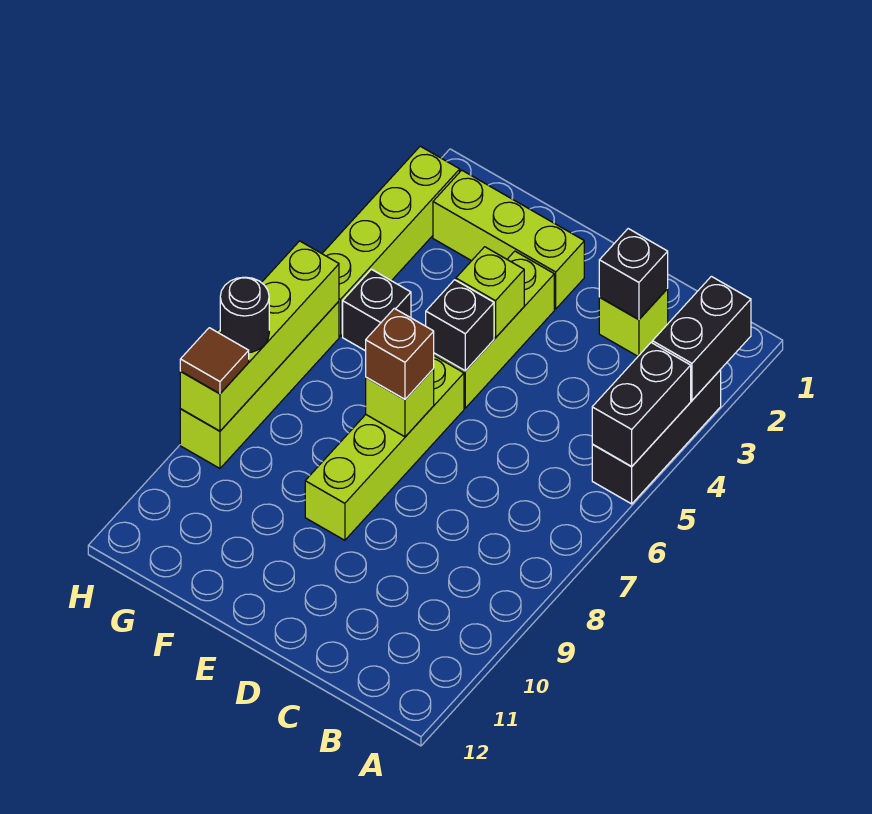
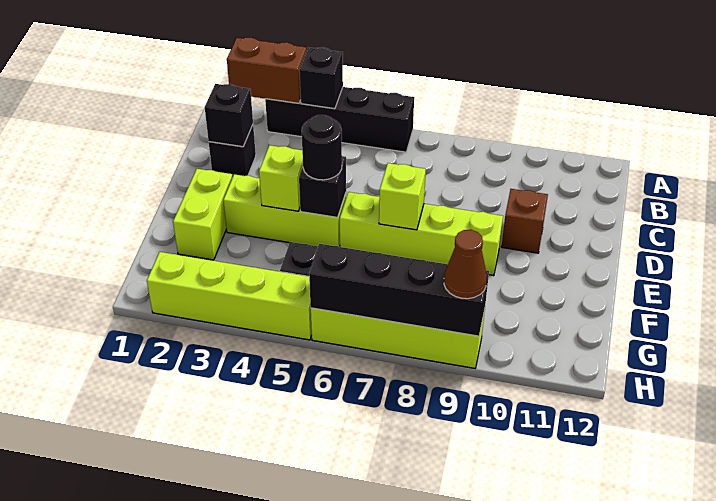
black 1x2 brick [652,276,751,400] -> brown 1x2 brick [227,38,306,103]
black 1x3 brick [592,370,721,504] -> black 1x4 brick [265,87,414,152]
black 1x2 brick [592,343,691,467] -> black 1x1 brick [299,47,343,109]
lime 1x1 brick [599,289,668,356] -> black 1x1 brick [209,125,256,177]
lime 1x3 brick [433,170,584,309] -> lime 1x2 brick [173,169,233,260]
brown 1x1 brick [366,308,434,399] -> brown 1x1 brick moved to [502,189,548,253]
lime 1x4 brick [180,241,339,431] -> black 1x4 brick [309,244,489,336]
black 1x1 round brick [220,277,269,353] -> black 1x1 round brick moved to [302,115,342,180]
brown 1x1 tile [180,328,249,394] -> brown 1x1 cone [444,230,487,299]

